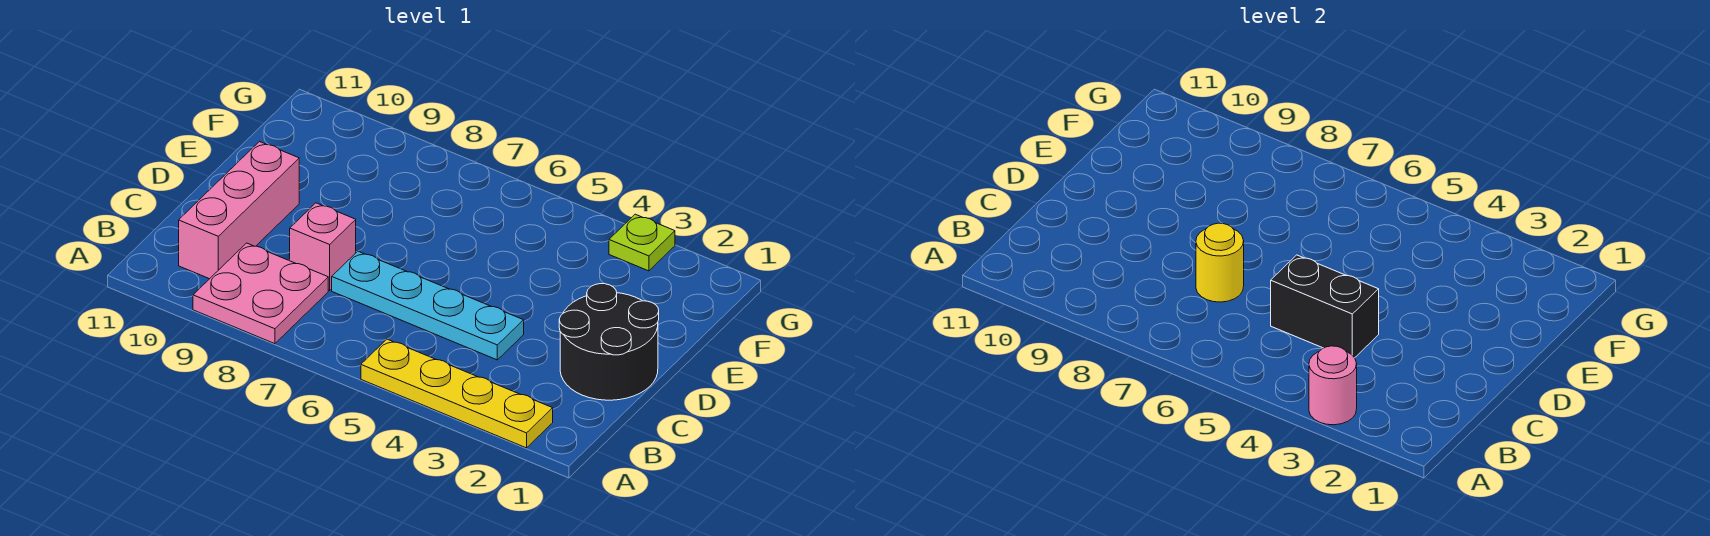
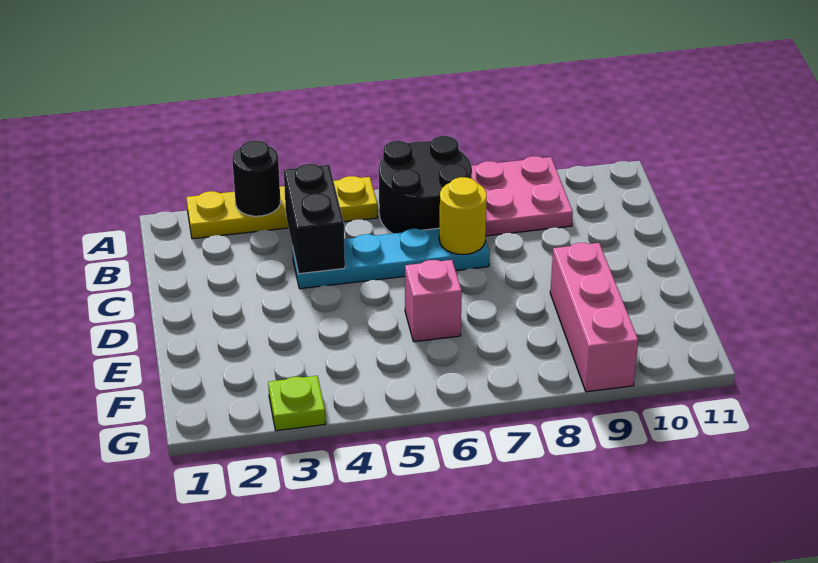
pink 1x1 round brick [1309,346,1357,425] -> black 1x1 round brick [232,141,280,216]
pink 1x3 brick [179,142,299,279] -> pink 1x3 brick moved to [550,243,638,392]
black 2x2 round brick [559,284,659,400] -> black 2x2 round brick moved to [379,136,472,234]
black 1x2 brick [1271,255,1379,358] -> black 1x2 brick turned to [284,164,345,274]
pink 1x1 brick [290,203,356,290] -> pink 1x1 brick moved to [405,260,462,342]

